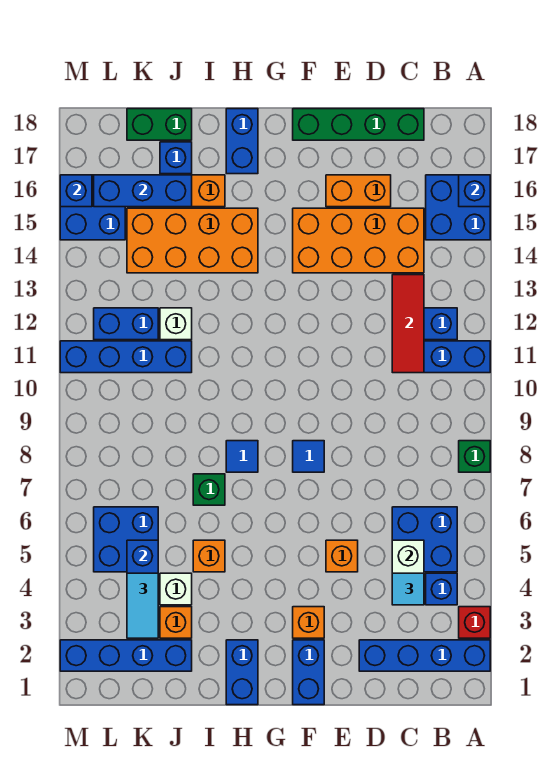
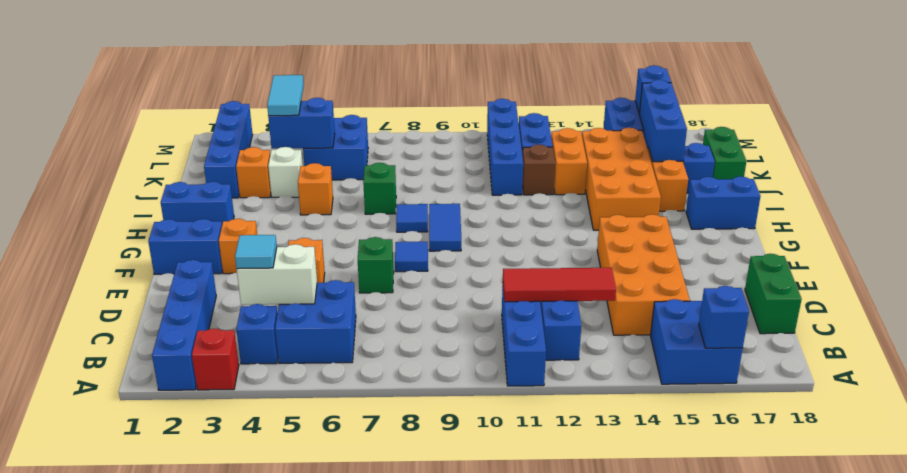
green 1x1 brick [459,441,490,472] -> green 1x1 brick moved to [358,237,394,293]
green 1x4 brick [293,109,424,140] -> green 1x2 brick [745,254,802,334]
orange 1x2 brick [326,175,391,207] -> orange 1x2 brick moved to [551,128,587,195]
none -> blue 1x2 tile [429,204,461,251]
white 1x1 brick [160,308,192,340] -> brown 1x1 brick [522,144,555,195]
cyan 1x2 tile [127,573,158,638] -> cyan 1x2 tile turned to [267,75,304,116]

